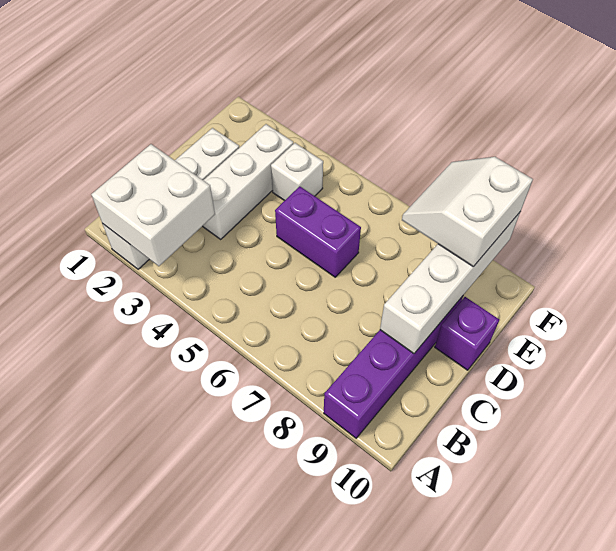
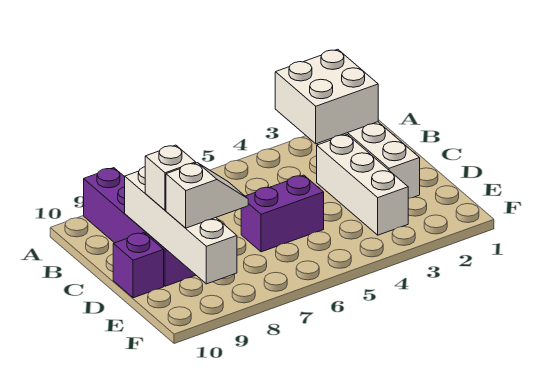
white 1x1 brick [271,143,323,201] -> white 1x1 brick moved to [145,145,196,210]
white 2x2 slope [402,157,533,267] -> white 1x2 slope [166,163,248,228]

